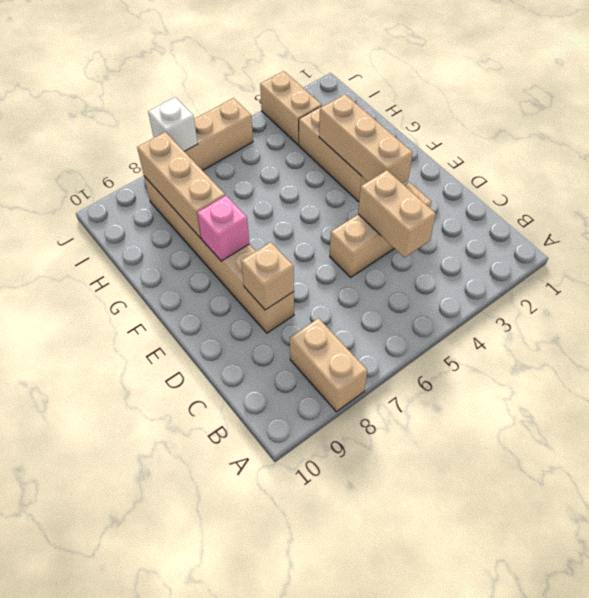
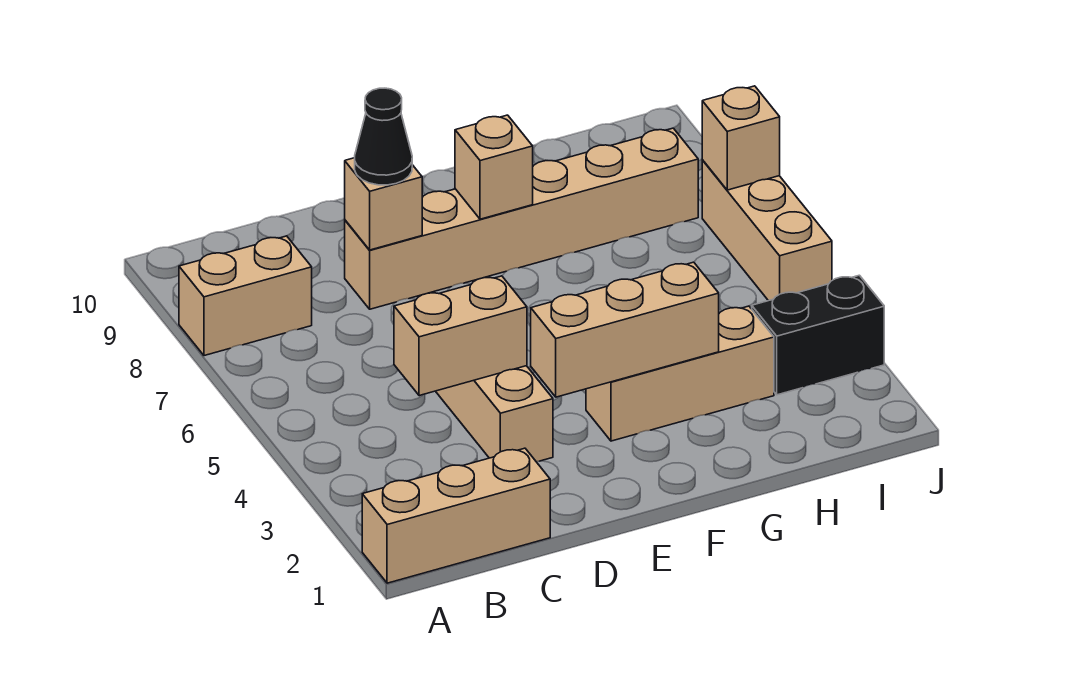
none -> black 1x1 cone [355,88,412,185]
pink 1x1 brick [197,196,249,261] -> tan 1x1 brick [455,115,533,219]
tan 1x3 brick [137,132,225,238] -> tan 1x3 brick moved to [362,448,550,583]
tan 1x2 brick [260,71,322,145] -> black 1x2 brick [752,275,884,395]
white 1x1 brick [148,97,198,151] -> tan 1x1 brick [702,86,780,190]

